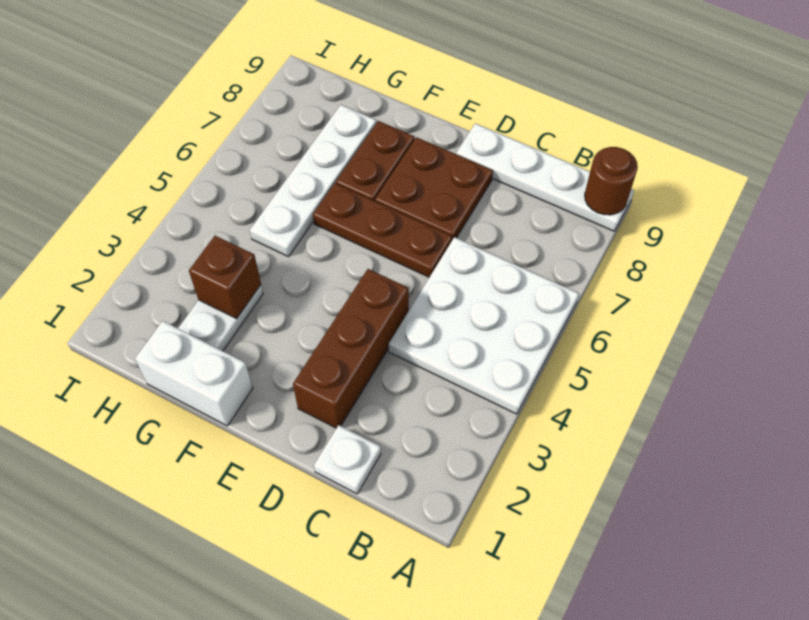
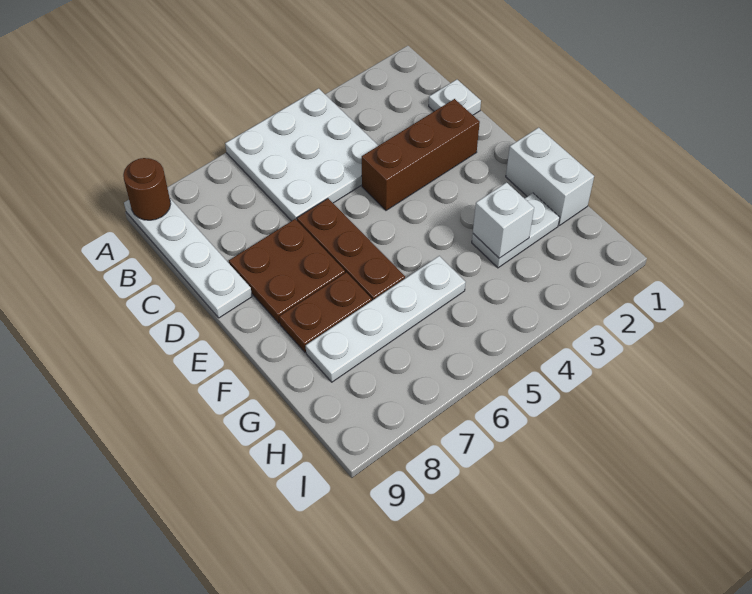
brown 1x1 brick [189,236,261,319] -> white 1x1 brick [473,183,534,258]

